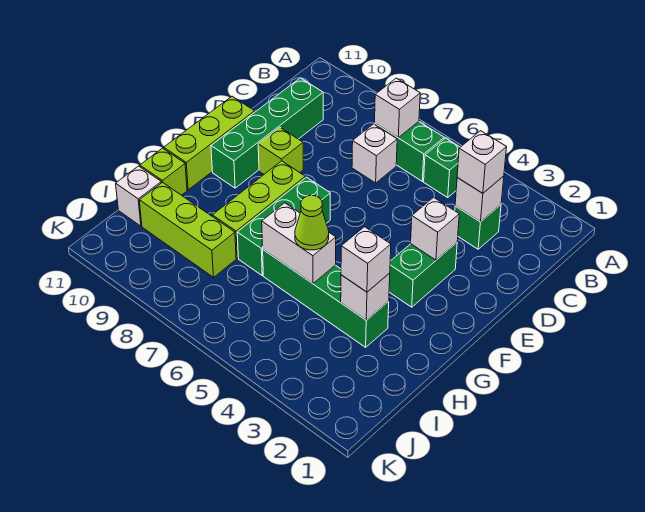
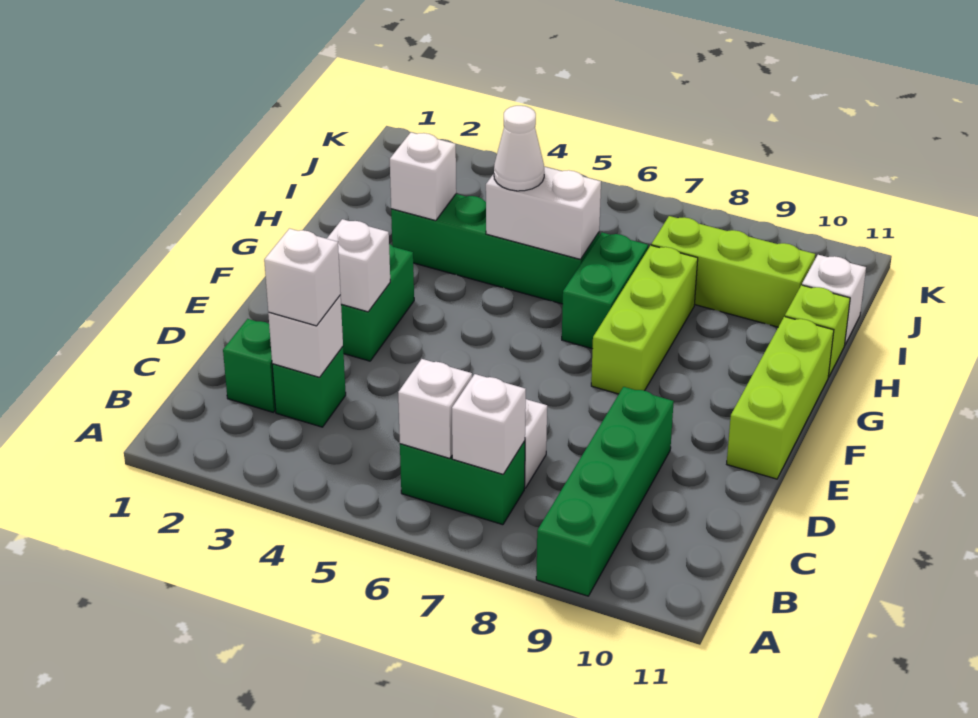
green 1x1 brick [424,138,460,197] -> green 1x1 brick moved to [223,319,276,412]
green 1x4 brick [211,78,323,188] -> green 1x4 brick moved to [536,387,674,596]
lime 1x1 brick [258,128,303,174] -> none
green 1x3 brick [237,177,330,275] -> green 1x2 brick [562,233,648,349]
white 1x1 brick [341,227,391,292] -> white 1x1 brick moved to [398,359,472,458]
lime 1x1 cone [295,196,329,250] -> white 1x1 cone [494,106,544,191]

